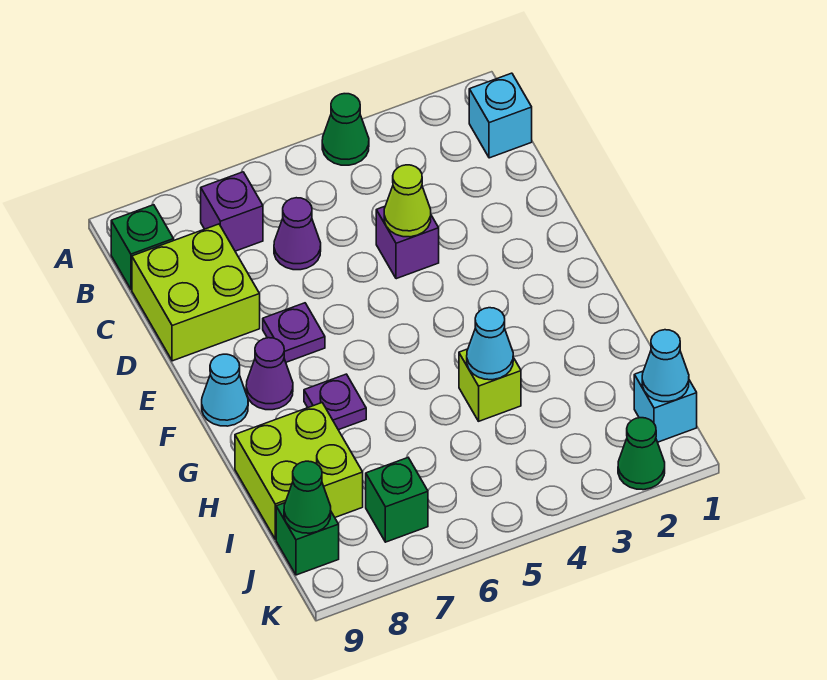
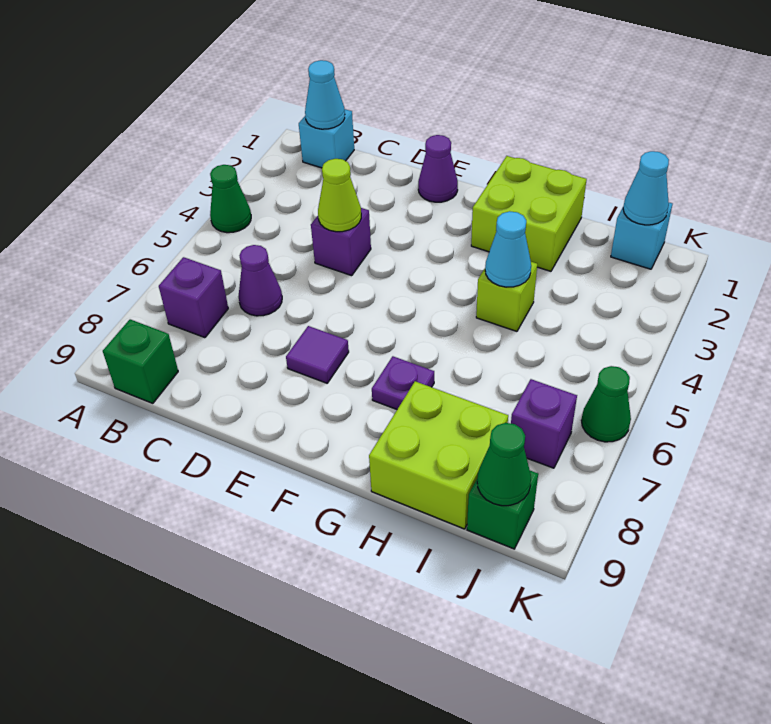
lime 2x2 brick [132,224,260,361] -> lime 2x2 brick moved to [471,156,587,271]
purple 1x1 plate [263,303,325,362] -> purple 1x1 tile [286,326,349,383]
purple 1x1 cone [246,338,293,410] -> purple 1x1 cone moved to [418,135,458,202]
cyan 1x1 cone [202,354,248,426] -> cyan 1x1 cone moved to [305,60,345,129]
green 1x1 brick [366,458,428,542] -> purple 1x1 brick [511,379,577,468]
green 1x1 cone [618,418,665,490] -> green 1x1 cone moved to [581,366,631,442]

